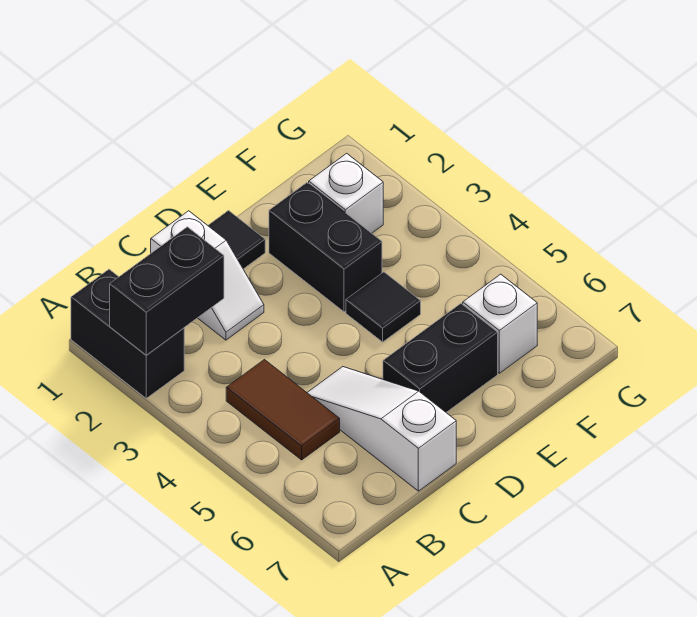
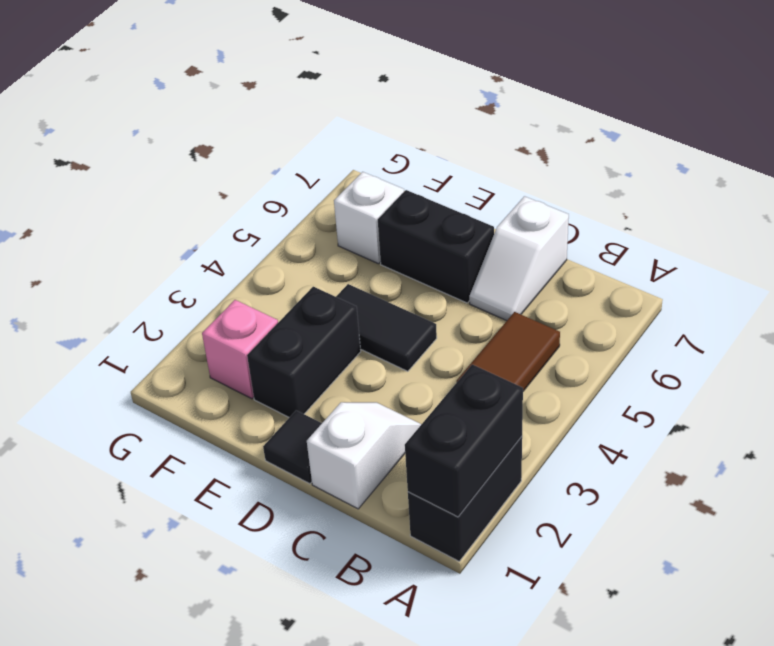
black 1x2 brick [110,227,224,355] -> black 1x2 brick turned to [405,364,523,517]
white 1x3 slope [307,367,456,491] -> white 1x2 slope [469,196,569,321]
black 1x1 tile [346,272,421,342] -> black 1x2 tile [336,284,437,371]
white 1x1 brick [309,153,383,233] -> pink 1x1 brick [202,300,278,399]

